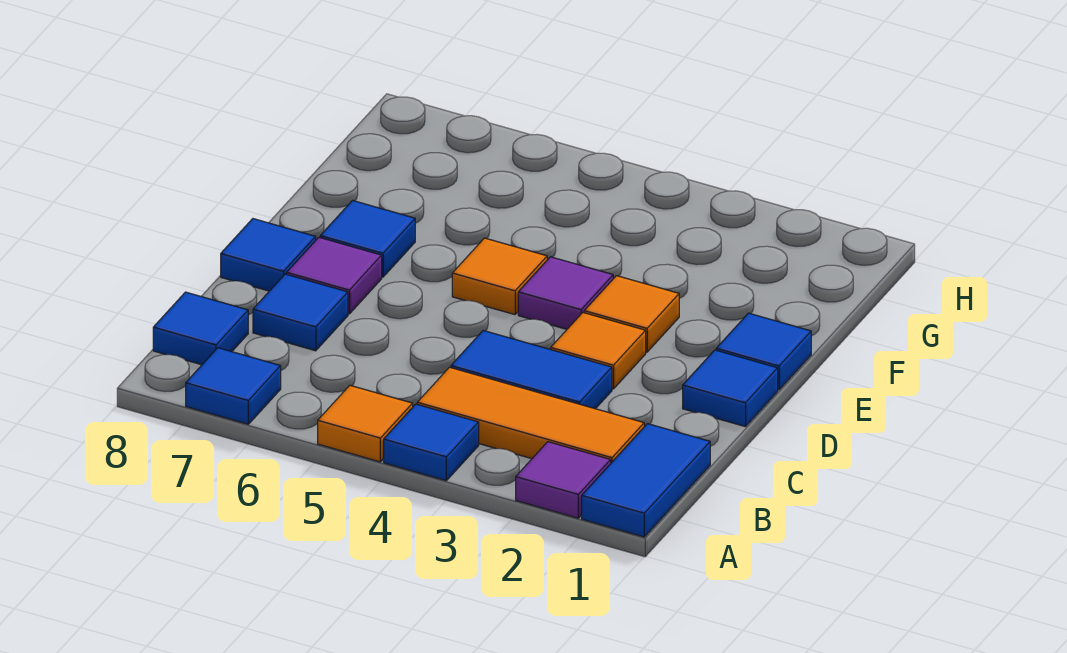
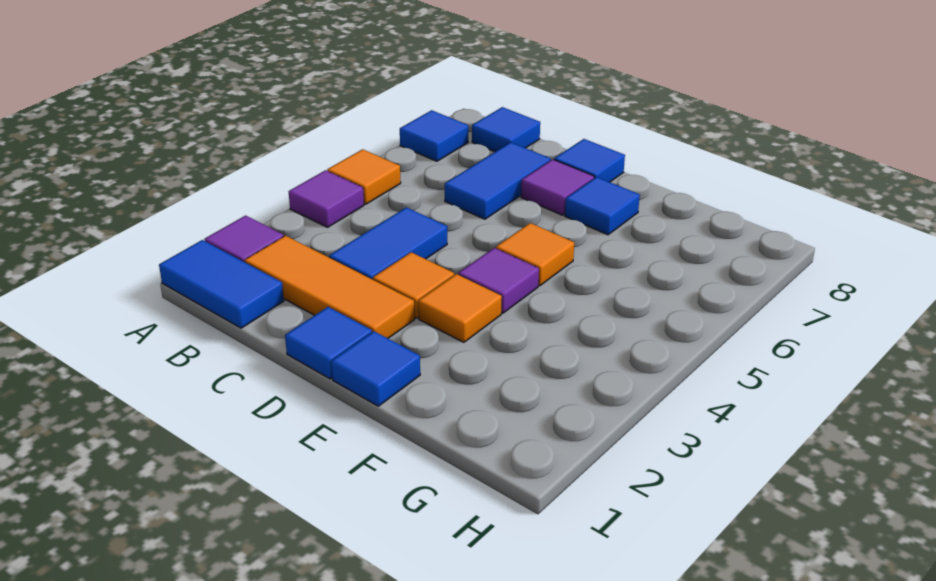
blue 1x1 tile [384,404,479,481] -> purple 1x1 tile [289,170,364,227]
orange 1x3 tile [417,367,644,463] -> orange 1x3 tile turned to [244,236,415,338]
blue 1x1 tile [253,274,348,351] -> blue 1x2 tile [445,142,551,219]

